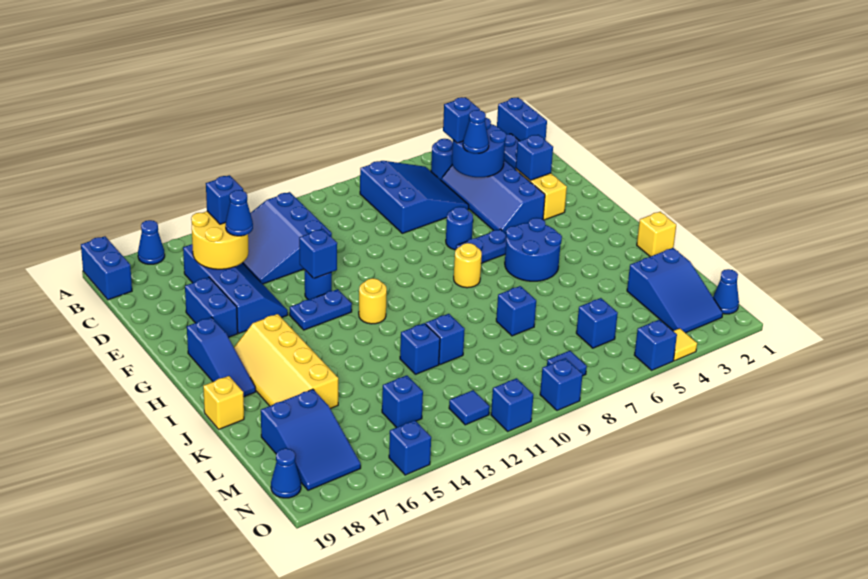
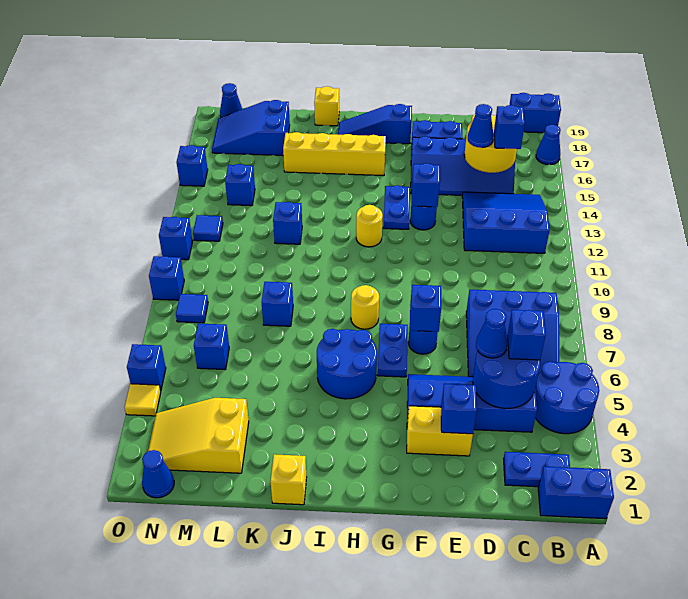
blue 1x1 round brick [431,139,453,180] -> blue 2x2 round brick [535,361,599,434]
blue 1x1 brick [426,314,465,365] -> blue 1x1 brick moved to [410,285,441,332]
blue 2x3 slope [627,248,723,333] -> yellow 2x3 slope [148,398,249,473]

